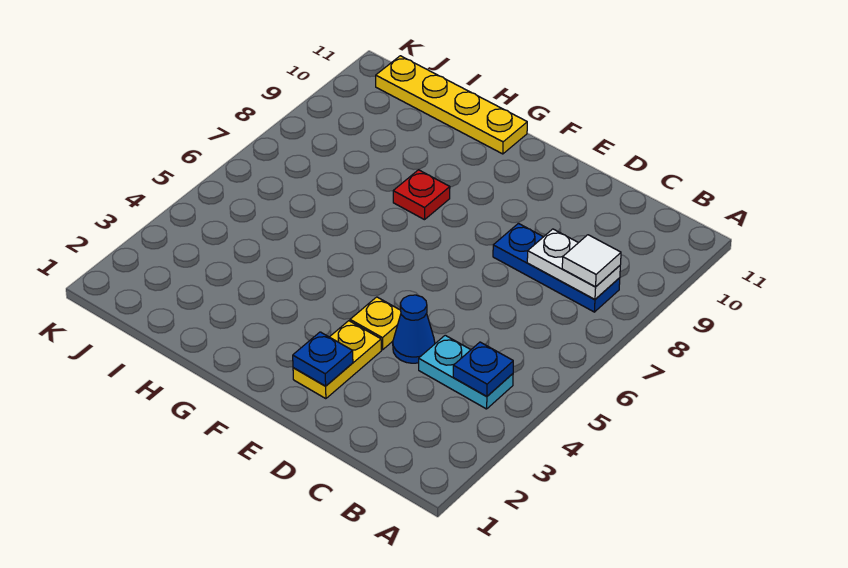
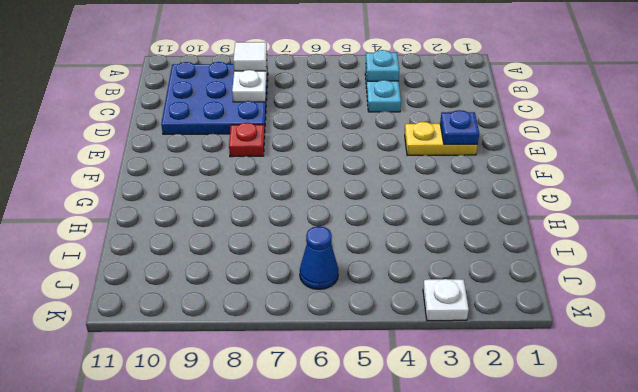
blue 1x1 plate [453,342,513,396] -> cyan 1x1 plate [366,50,399,81]
blue 1x3 plate [493,223,620,312] -> blue 3x3 plate [161,62,268,134]
blue 1x1 cone [393,295,435,363] -> blue 1x1 cone moved to [300,226,338,289]
yellow 1x1 plate [350,297,401,350] -> none
red 1x1 plate [393,170,450,220] -> red 1x1 plate moved to [229,123,265,157]
yellow 1x4 plate [376,56,527,154] -> none
none -> white 1x1 plate [423,279,469,321]

